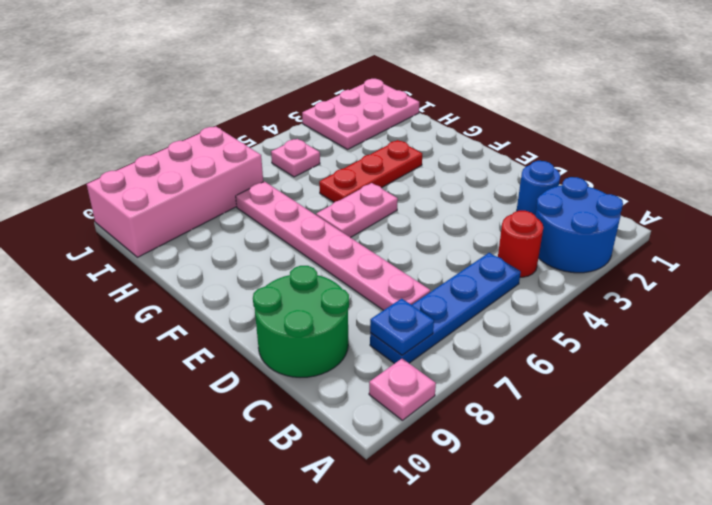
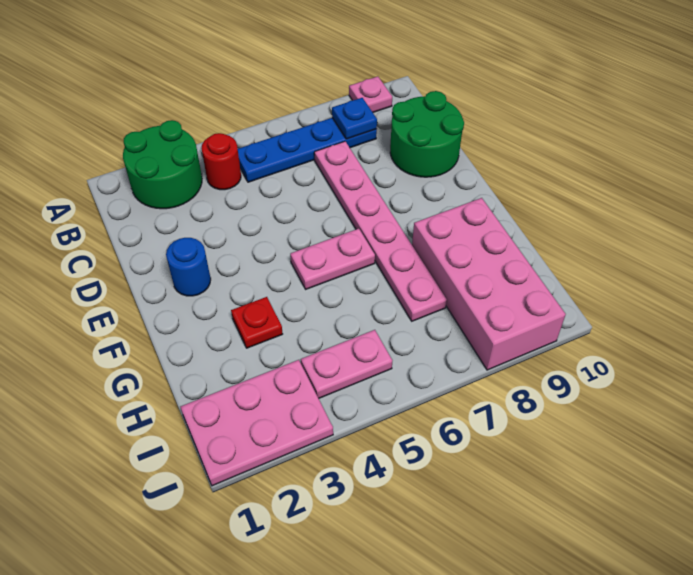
blue 2x2 round brick [536,177,623,273] -> green 2x2 round brick [123,120,202,209]
blue 1x1 round brick [517,161,560,216] -> blue 1x1 round brick moved to [166,238,211,296]
red 1x3 plate [319,140,422,202] -> red 1x1 plate [231,297,283,348]
pink 1x1 plate [271,139,320,177] -> pink 1x2 plate [301,330,392,398]
pink 2x4 brick [87,126,263,257] -> pink 2x4 brick turned to [412,198,566,370]

